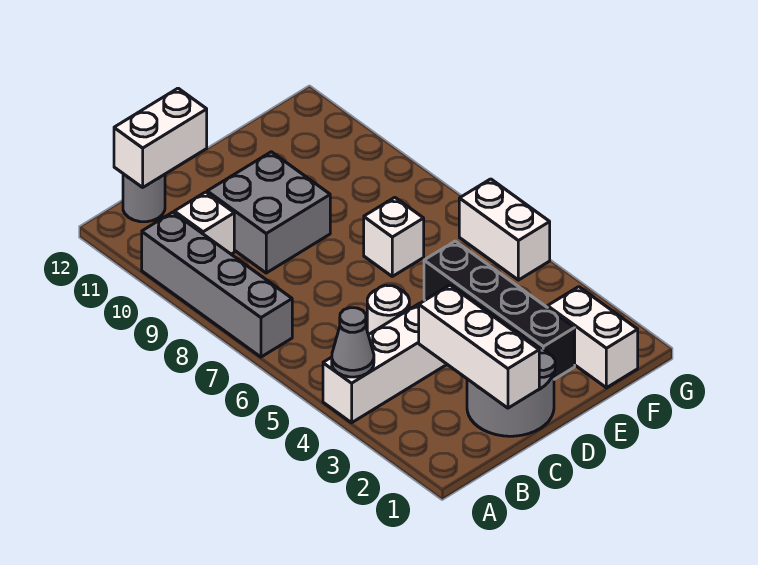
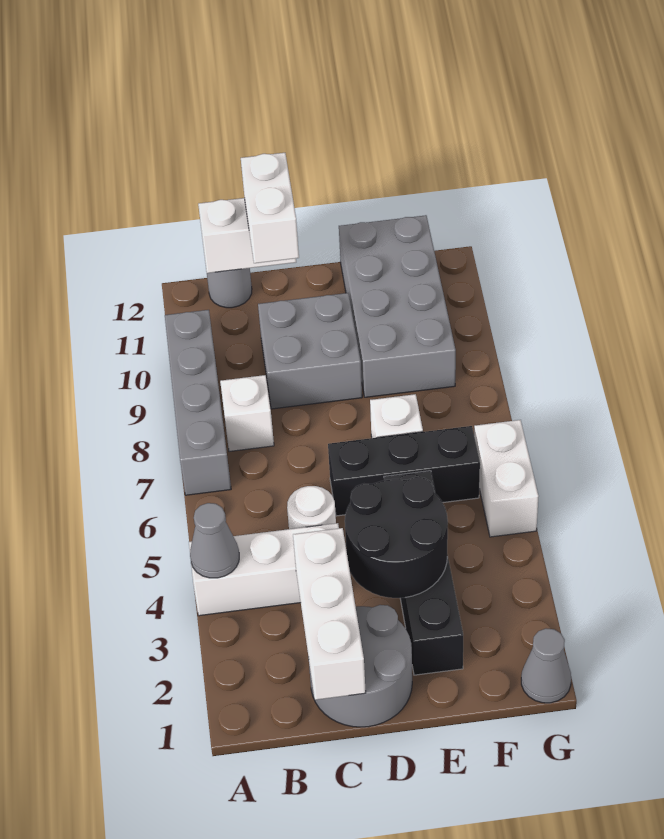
white 1x1 brick [174,192,234,254] -> white 1x1 brick moved to [220,375,274,451]
none -> black 2x2 round brick [345,477,448,598]
none -> black 1x3 brick [328,426,480,516]
none -> grey 2x4 brick [339,215,456,397]
white 1x2 brick [548,287,638,388] -> white 1x2 brick moved to [241,153,299,263]
none -> grey 1x1 cone [521,628,571,703]

